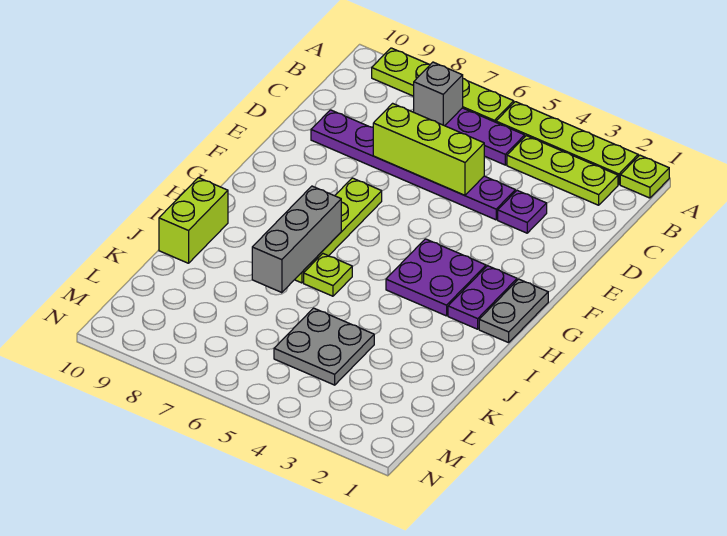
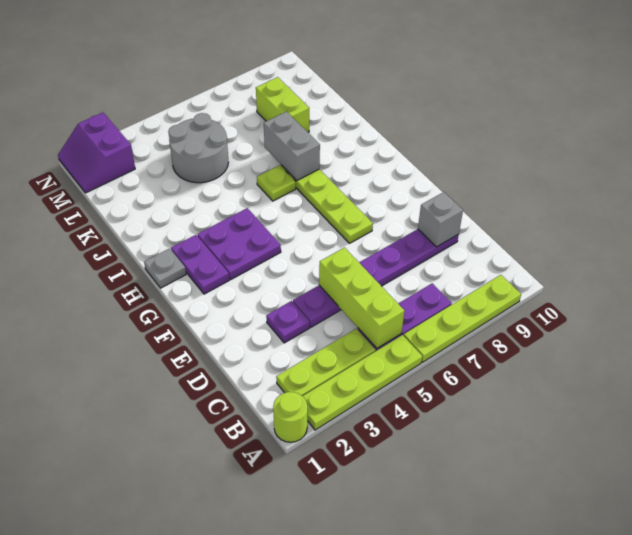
lime 1x1 plate [620,155,669,198] -> lime 1x1 round brick [273,392,307,442]
grey 1x1 brick [414,62,463,126] -> grey 1x1 brick moved to [418,192,463,247]
lime 1x3 brick [373,103,484,195] -> lime 1x3 brick turned to [319,248,404,348]
grey 1x2 plate [479,279,548,343] -> grey 1x1 plate [144,248,186,288]
grey 1x3 brick [252,186,341,293] -> grey 1x2 brick [264,112,320,180]
lime 1x2 brick [159,178,228,263] -> lime 1x2 brick moved to [256,77,309,132]
grey 2x2 plate [274,308,374,385] -> grey 2x2 round brick [168,113,228,183]
none -> purple 2x2 slope [58,113,135,193]

